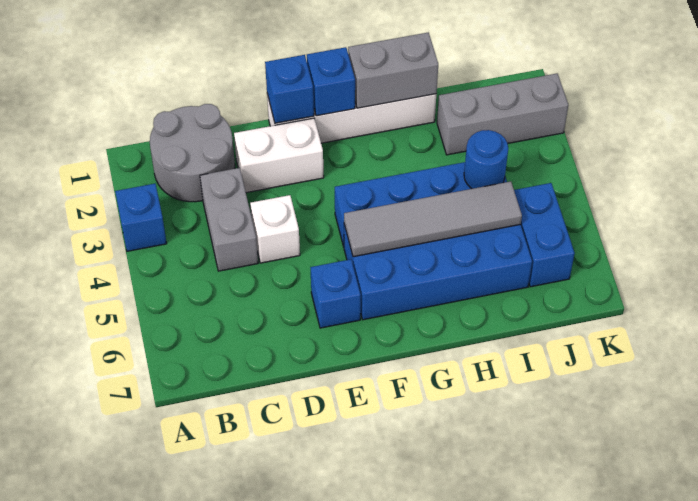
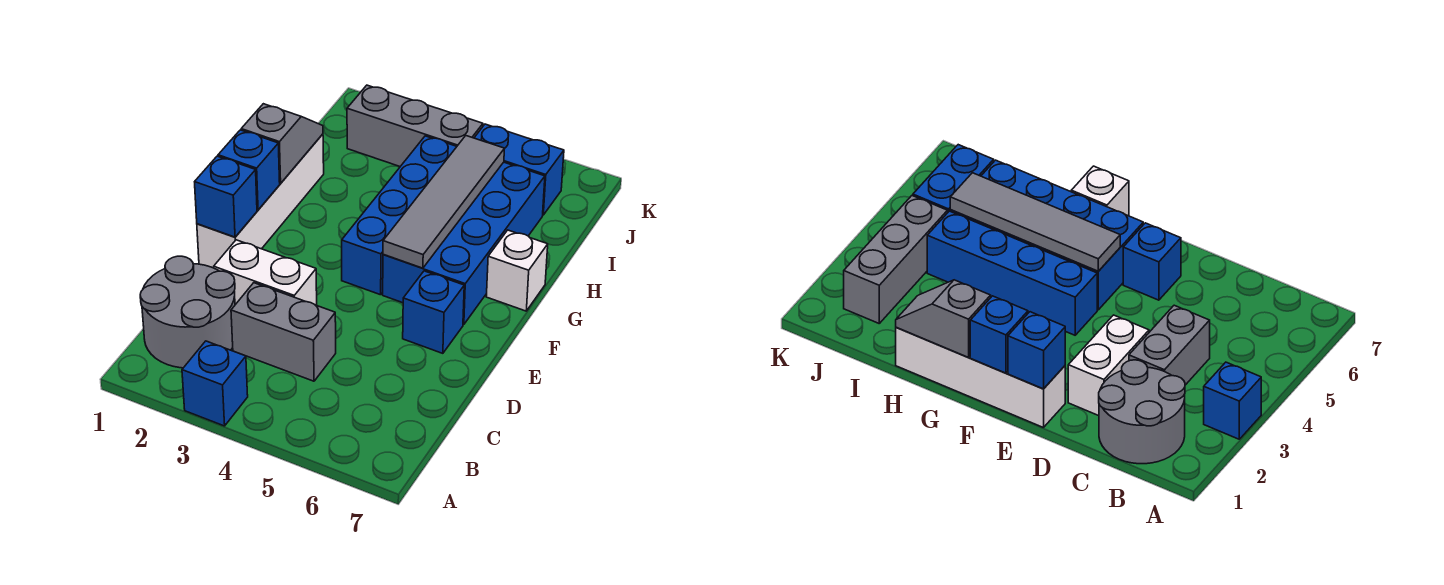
white 1x2 brick [234,118,324,193] -> white 1x2 brick turned to [214,240,317,305]
white 1x1 brick [250,195,300,263] -> white 1x1 brick moved to [486,230,548,311]
grey 1x2 brick [348,32,438,108] -> grey 1x2 slope [241,104,323,183]
grey 1x3 brick [437,74,568,155] -> grey 1x3 brick turned to [347,85,483,166]
blue 1x1 round brick [464,130,508,189] -> none

